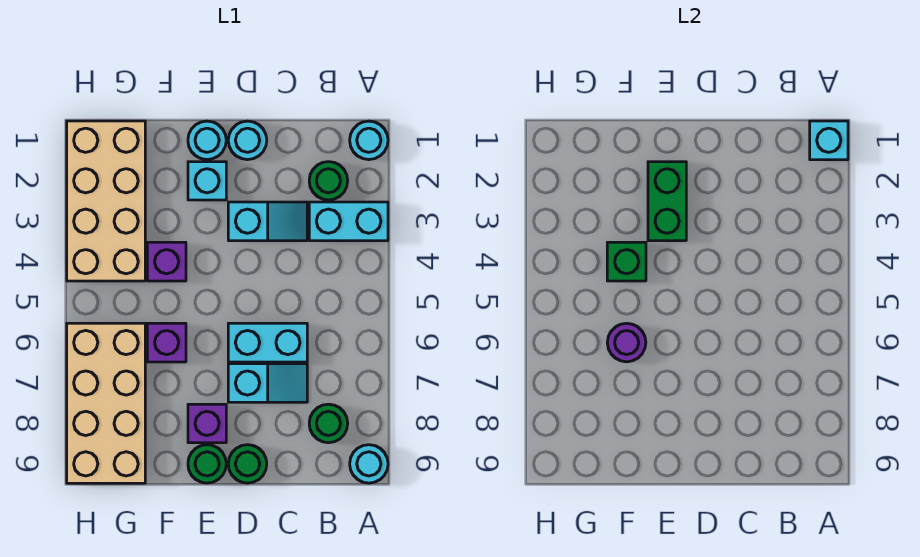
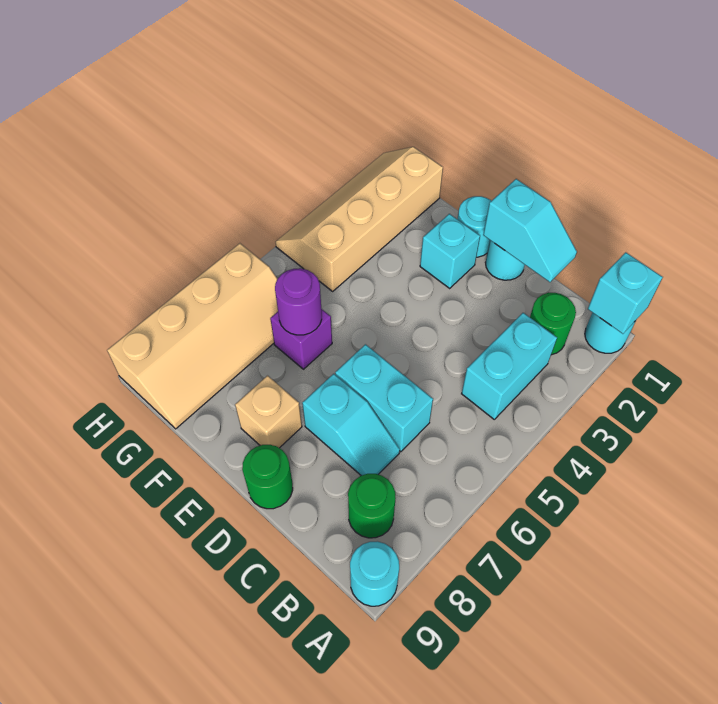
cyan 1x2 brick [309,202,388,241] -> cyan 1x2 brick turned to [462,313,557,419]
cyan 1x2 slope [228,202,307,241] -> cyan 1x2 slope moved to [483,179,577,282]
green 1x2 brick [648,162,686,241] -> none
purple 1x1 brick [188,404,226,443] -> tan 1x1 brick [235,376,302,448]
green 1x1 round brick [188,445,226,483] -> none
purple 1x1 brick [147,242,186,281] -> none
green 1x1 brick [607,242,646,281] -> none
tan 2x4 brick [67,121,145,281] -> tan 2x4 slope [276,147,443,291]
tan 2x4 brick [67,323,145,483] -> tan 2x4 slope [107,243,278,429]

